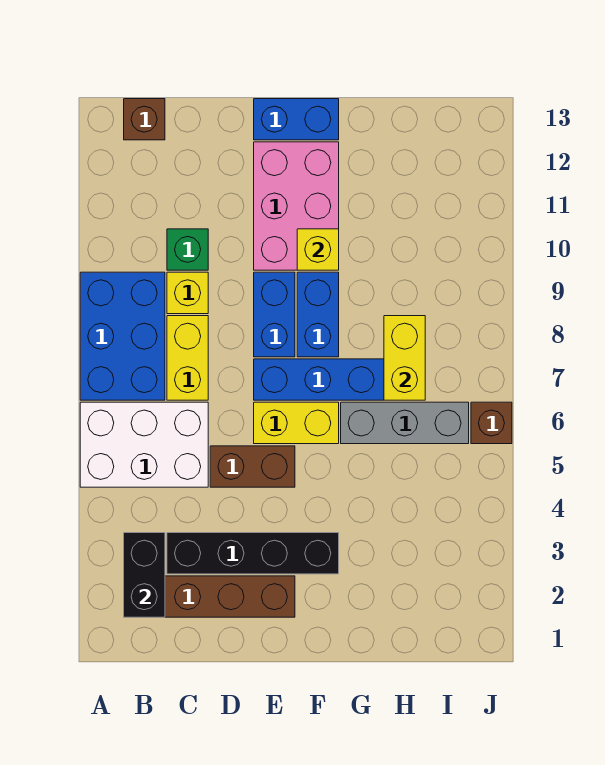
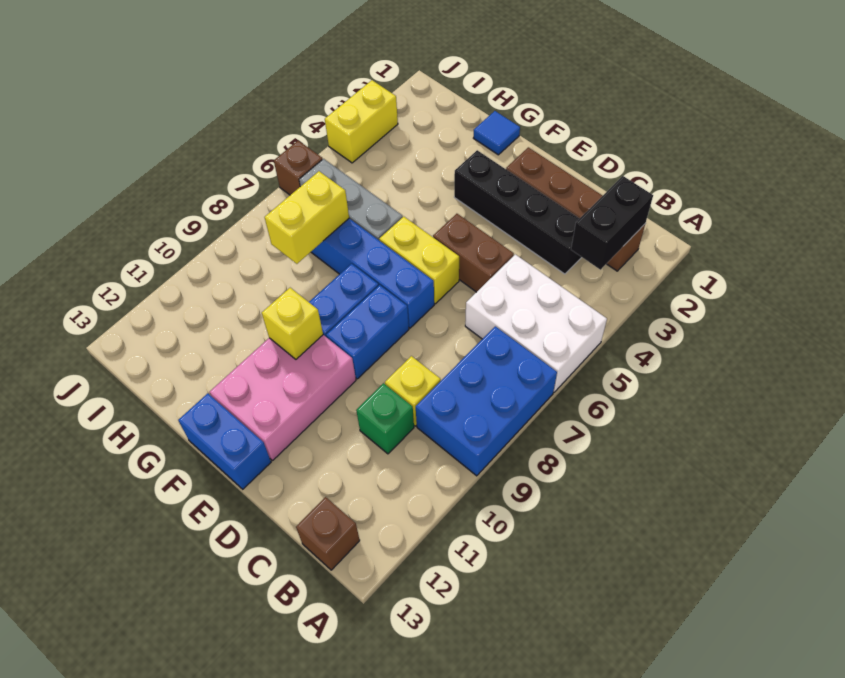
yellow 1x2 brick [167,316,208,400] -> yellow 1x2 brick moved to [325,80,398,163]
none -> blue 1x1 tile [474,111,520,155]

